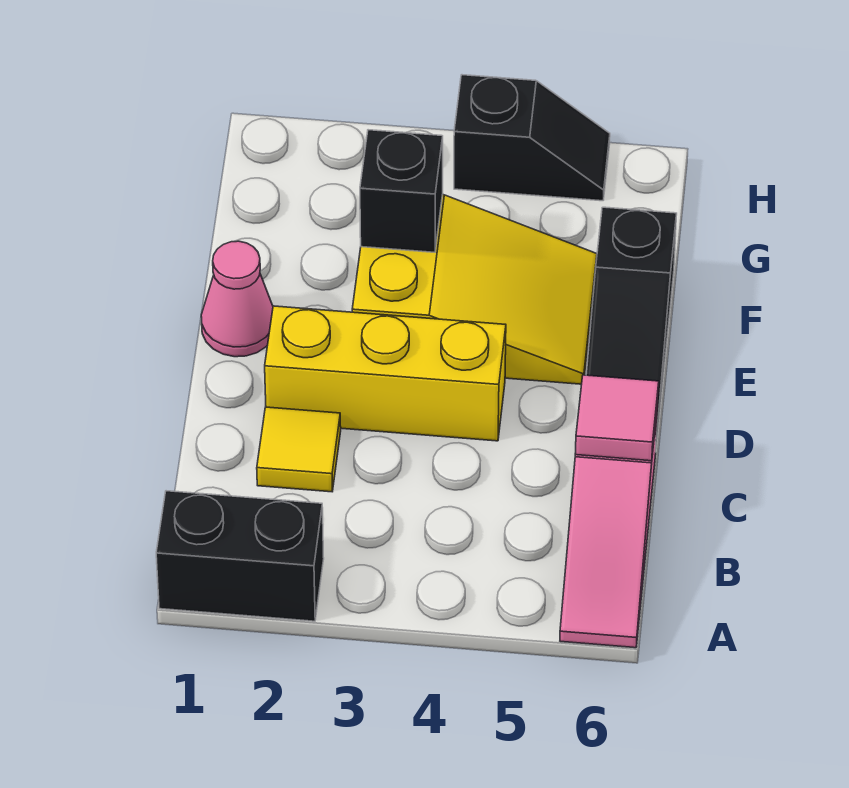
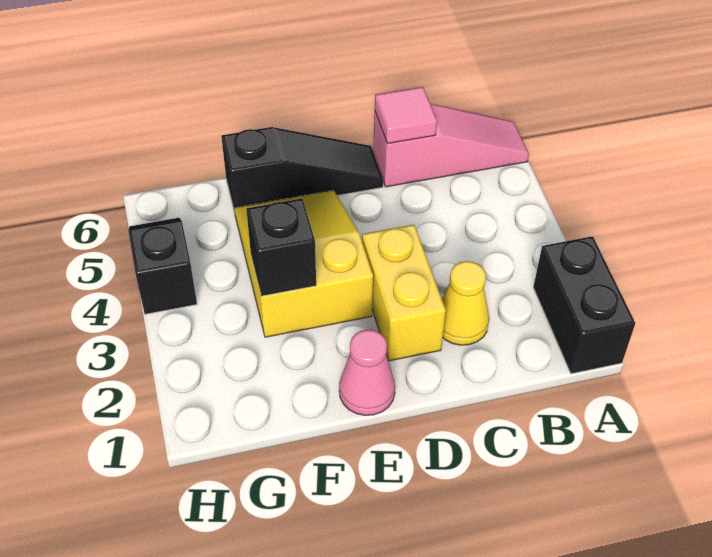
yellow 1x1 tile [257,407,341,492] -> yellow 1x1 cone [442,261,489,345]
yellow 1x3 brick [265,306,506,441] -> yellow 1x2 brick [362,225,446,361]

